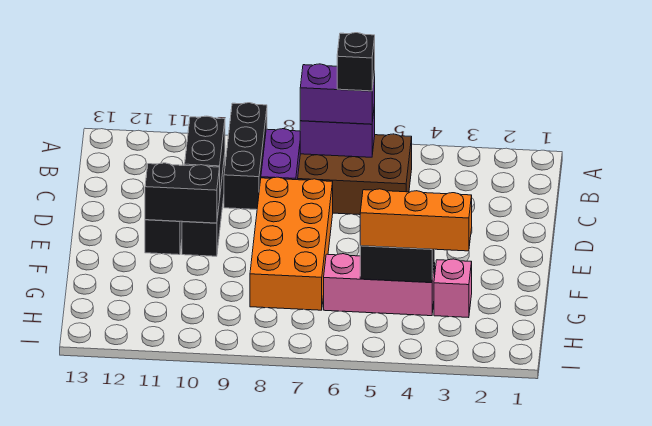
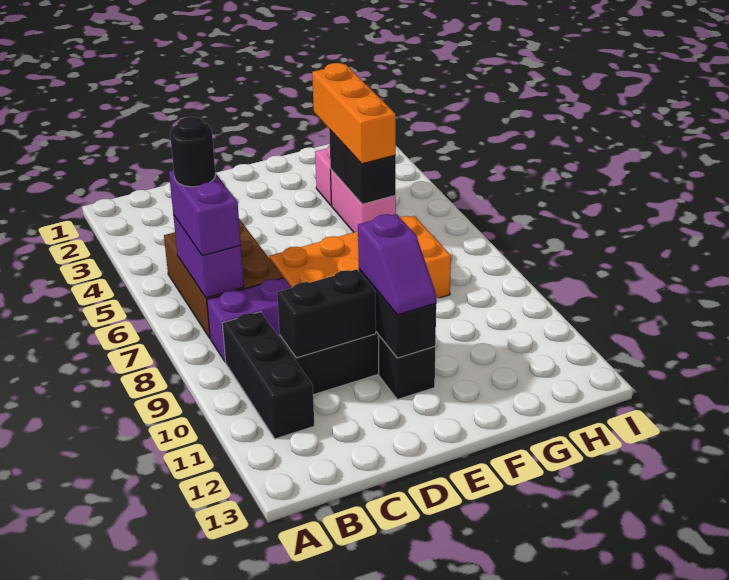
black 1x3 brick [224,103,267,210] -> black 1x3 brick turned to [222,312,314,439]
black 1x1 brick [337,33,375,91] -> black 1x1 round brick [170,117,216,187]
none -> purple 1x2 slope [358,214,436,315]
pink 1x3 brick [324,254,435,316] -> pink 1x2 brick [331,170,396,232]

